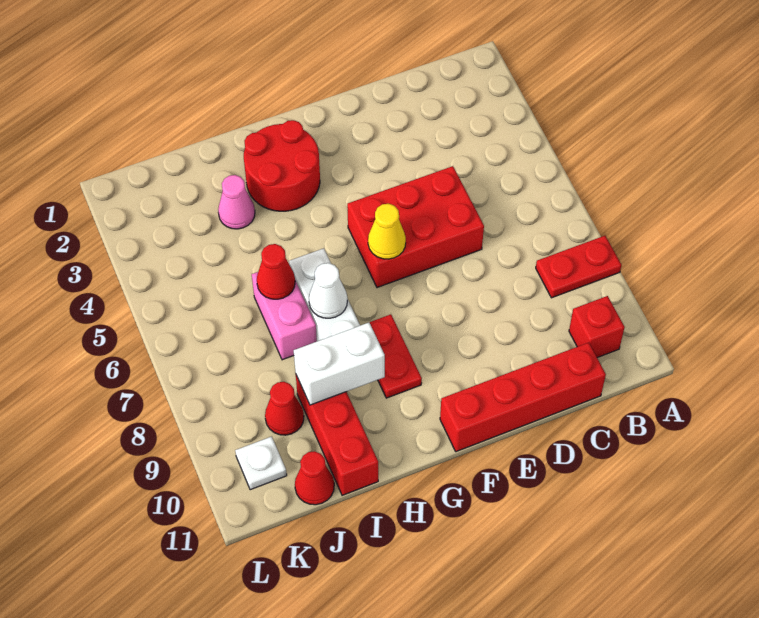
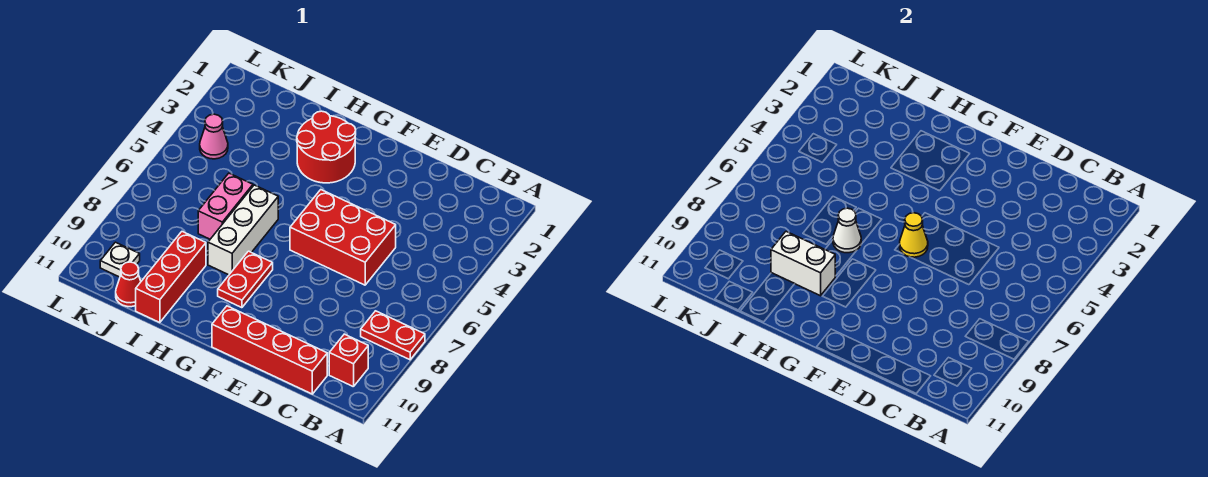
pink 1x1 cone [218,175,255,229] -> pink 1x1 cone moved to [200,114,228,159]
red 1x1 cone [257,244,295,299] -> none
red 1x1 cone [265,382,304,435] -> none

